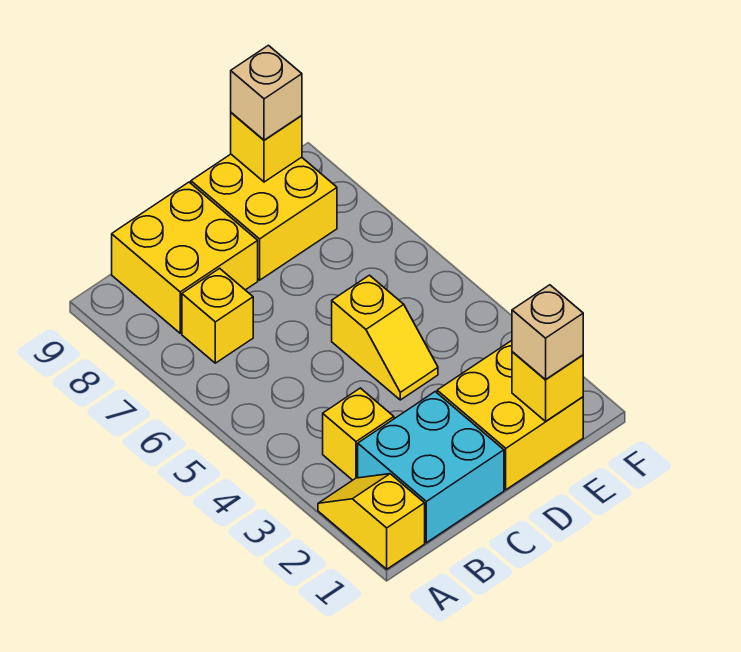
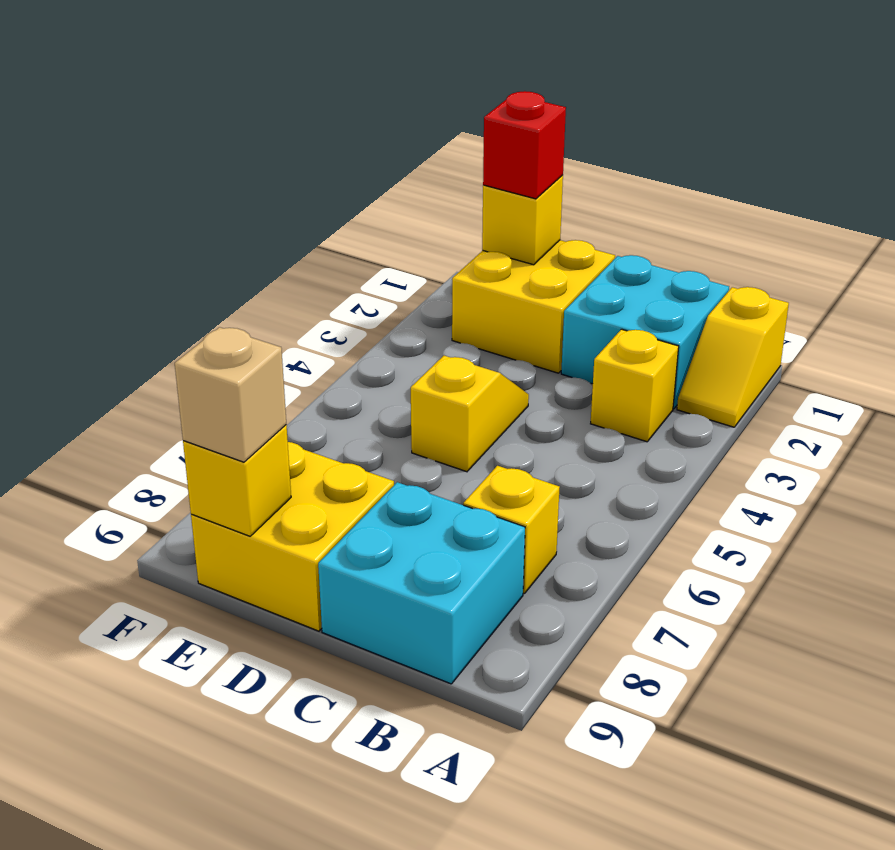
yellow 2x2 brick [112,182,258,333] -> cyan 2x2 brick [318,482,525,684]
tan 1x1 brick [512,285,583,379] -> red 1x1 brick [483,91,566,199]

